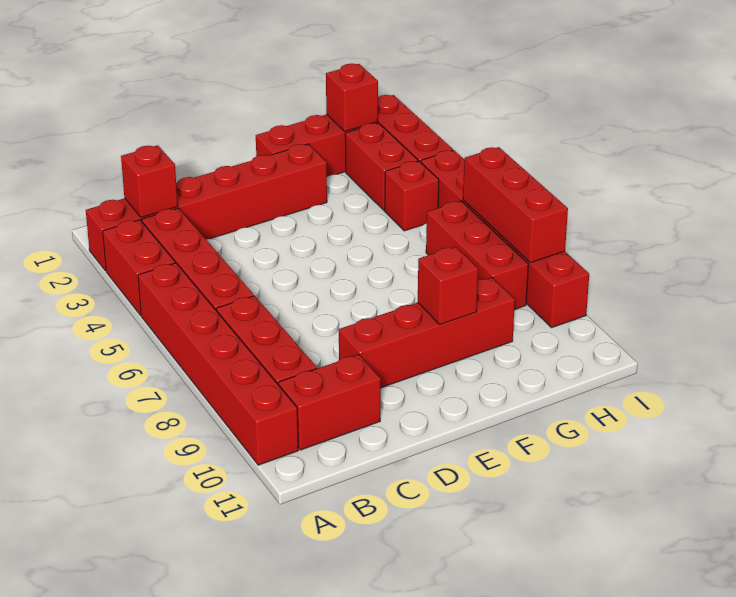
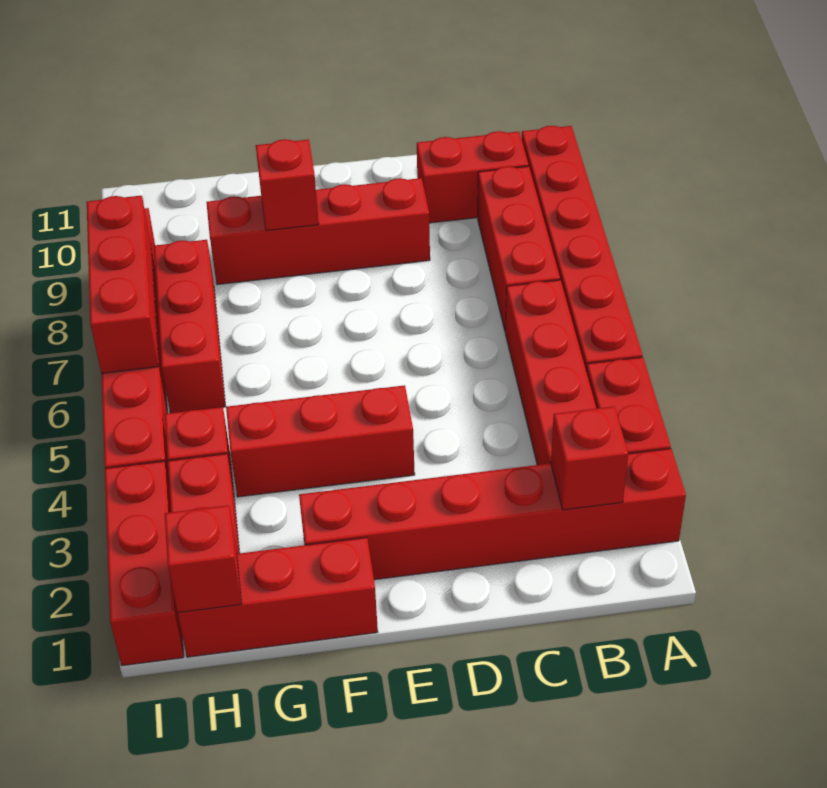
none -> red 1x3 brick [226,385,415,497]

